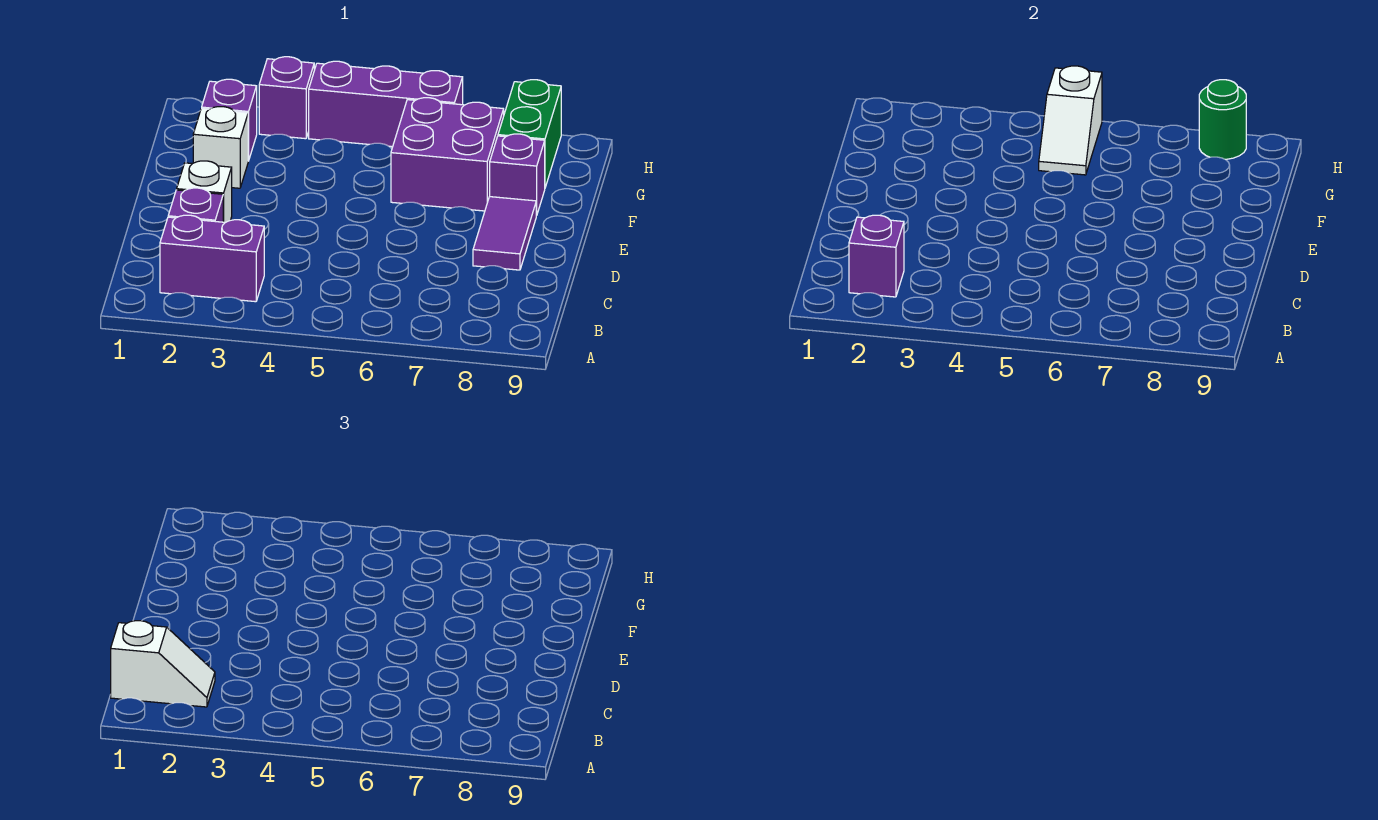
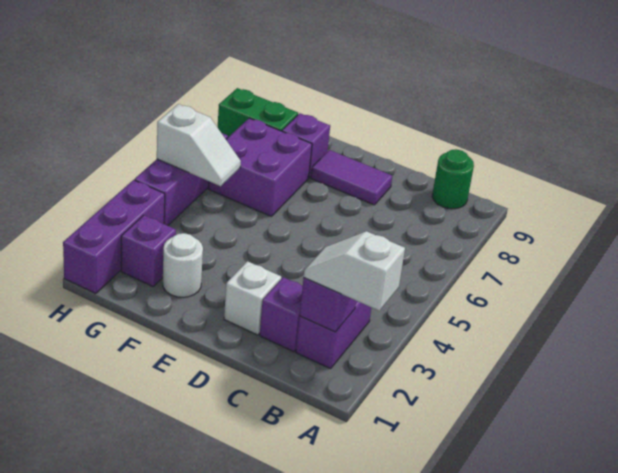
white 1x2 slope [111,621,215,707] -> white 1x2 slope turned to [304,231,405,311]
white 1x1 brick [193,107,248,188] -> white 1x1 round brick [163,233,203,297]
purple 1x1 brick [259,57,314,139] -> purple 1x3 brick [63,180,165,294]
green 1x1 round brick [1199,80,1246,159] -> green 1x1 round brick moved to [432,149,474,209]

